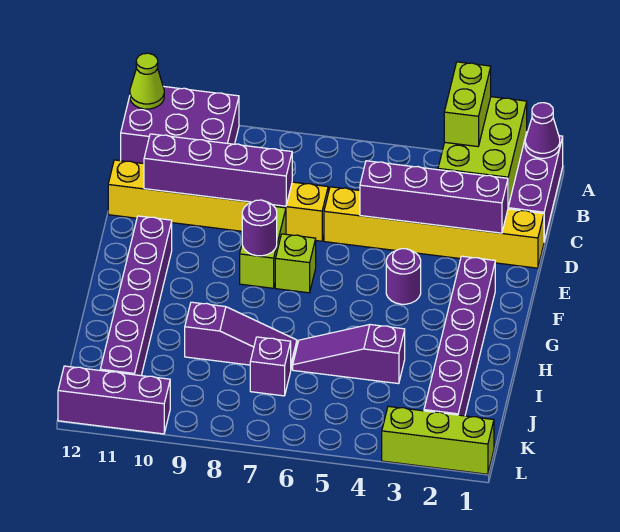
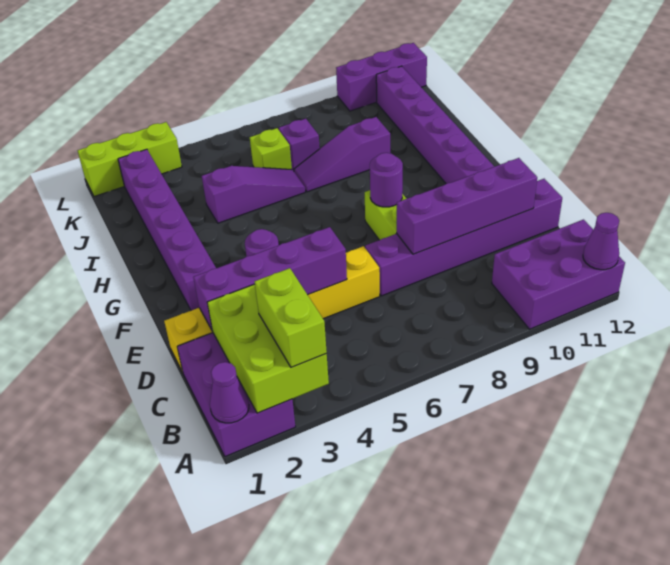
lime 1x1 cone [130,53,164,109] -> purple 1x1 cone [583,213,619,270]
yellow 1x6 brick [108,160,328,241] -> purple 1x6 brick [365,179,562,296]
lime 1x1 brick [275,234,316,293] -> lime 1x1 brick moved to [250,128,292,170]

